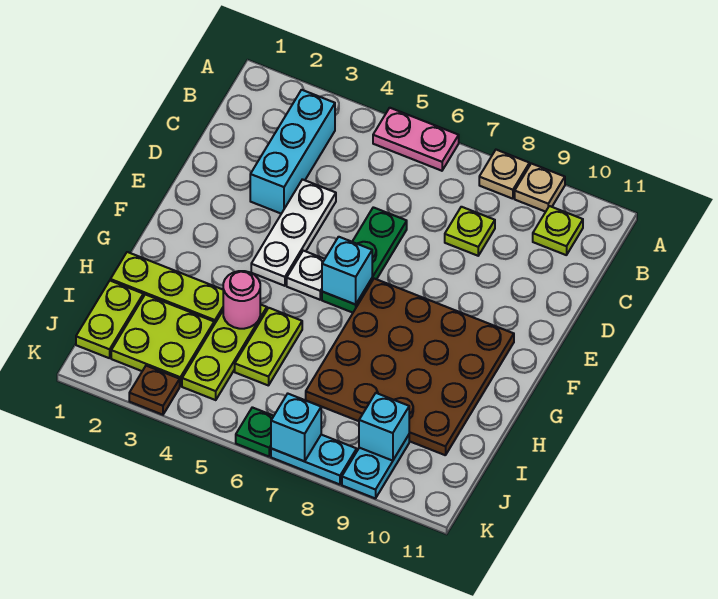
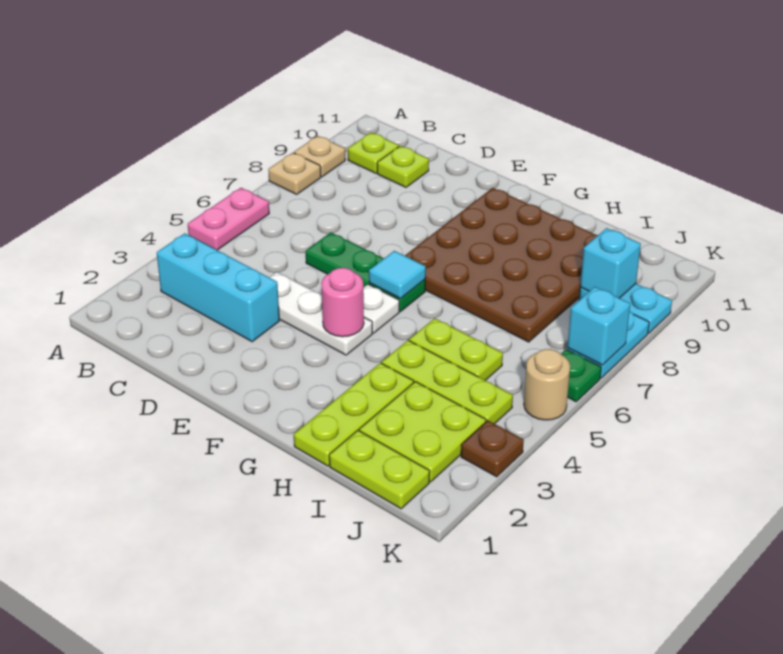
lime 1x1 plate [445,207,495,256] -> lime 1x1 plate moved to [377,146,429,187]
cyan 1x1 brick [322,237,372,304] -> cyan 1x1 tile [369,251,426,298]
pink 1x1 round brick [223,271,260,329] -> pink 1x1 round brick moved to [321,268,364,337]
none -> tan 1x1 round brick [524,349,570,420]

